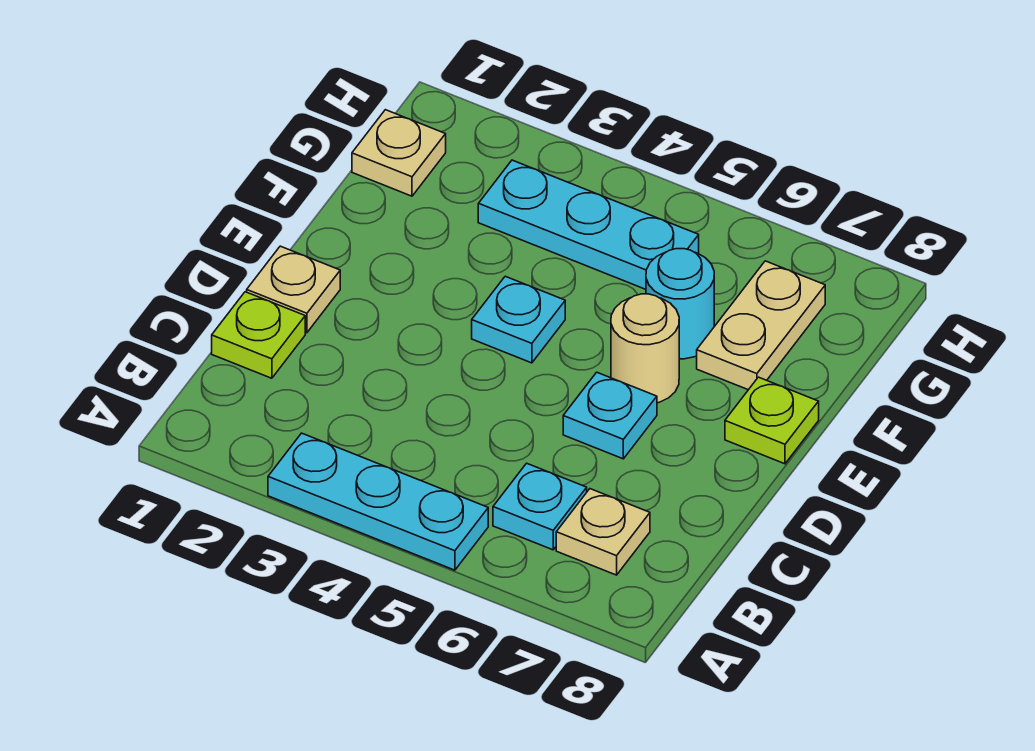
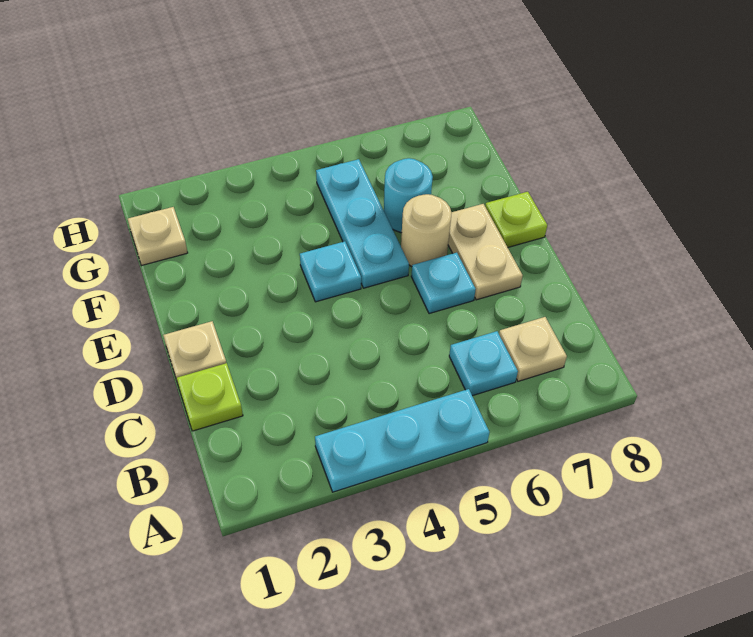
tan 1x2 plate [697,261,825,390] -> tan 1x2 plate moved to [448,204,523,300]
cyan 1x3 plate [478,160,699,289] -> cyan 1x3 plate turned to [316,159,409,288]

